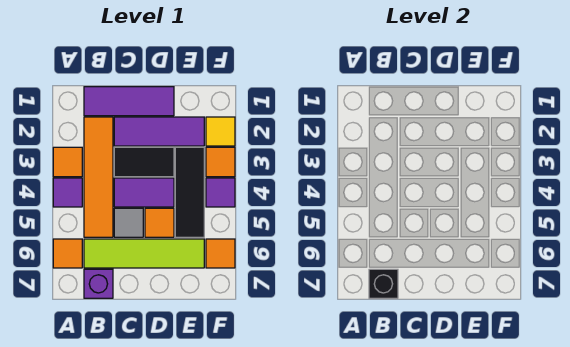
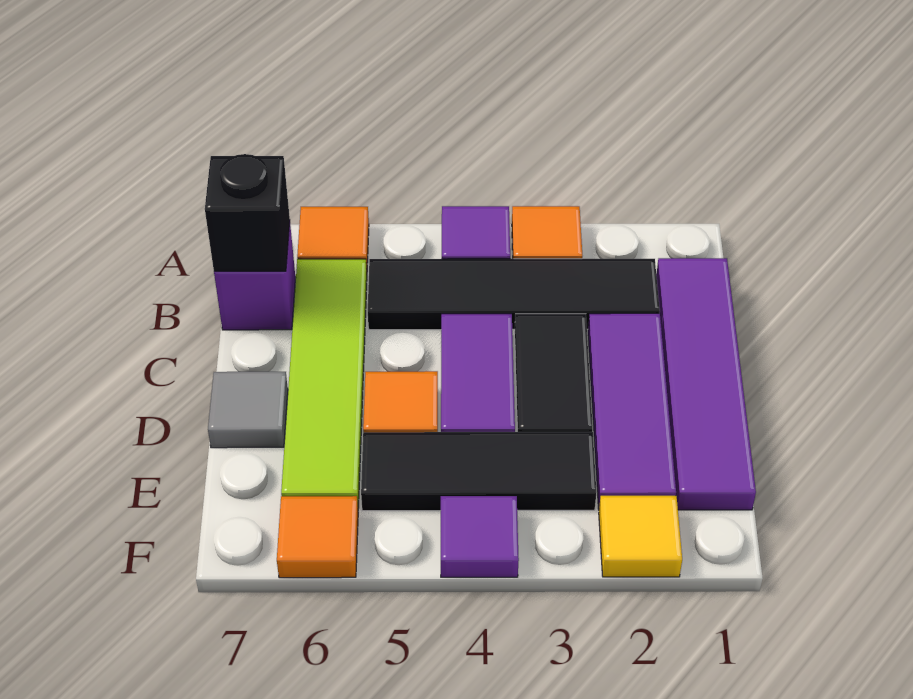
purple 1x3 tile [84,87,174,116] -> purple 1x4 tile [656,258,756,510]
orange 1x4 tile [84,117,113,237] -> black 1x4 tile [368,259,660,330]
grey 1x1 tile [114,208,143,237] -> grey 1x1 tile moved to [208,372,288,448]
orange 1x1 tile [206,147,235,177] -> none

